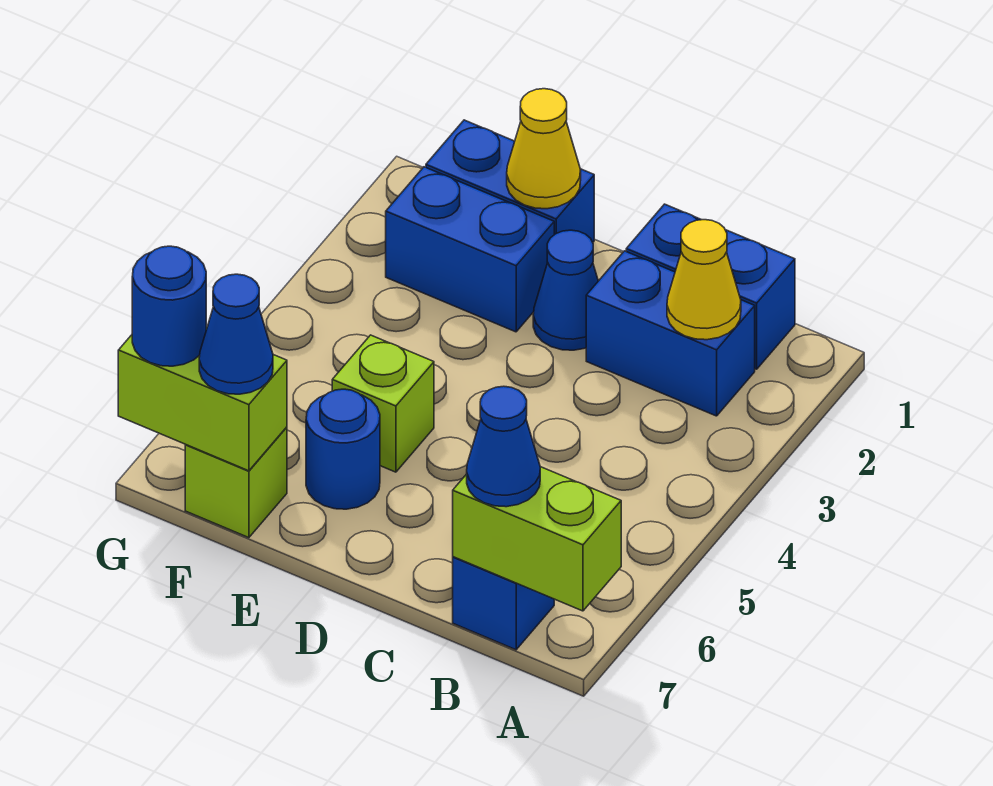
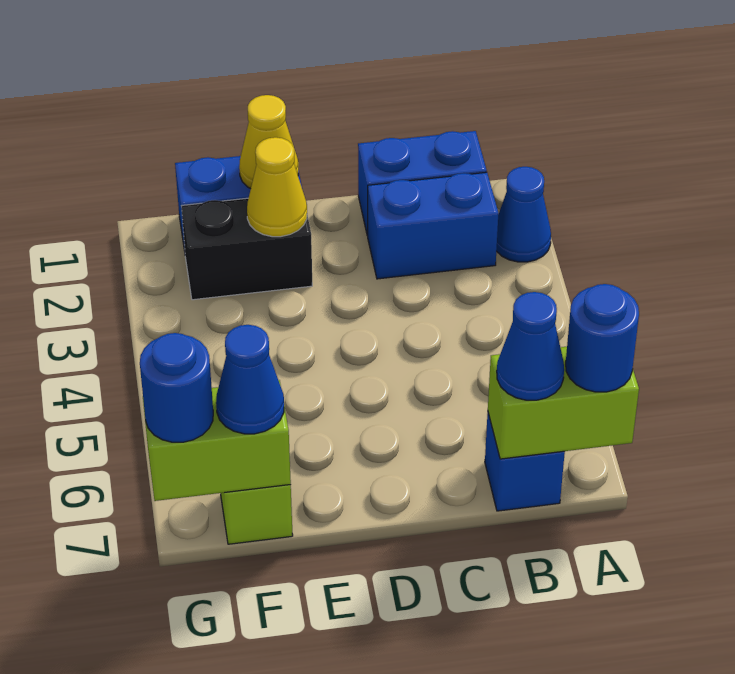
yellow 1x1 cone [667,220,741,340] -> yellow 1x1 cone moved to [247,137,307,237]
blue 1x1 cone [533,230,598,350] -> blue 1x1 cone moved to [496,167,551,262]
blue 1x2 brick [386,167,554,332] -> black 1x2 brick [181,198,312,300]
lime 1x1 brick [332,335,434,472] -> none
blue 1x1 round brick [306,389,380,509] -> blue 1x1 round brick moved to [566,284,639,392]

